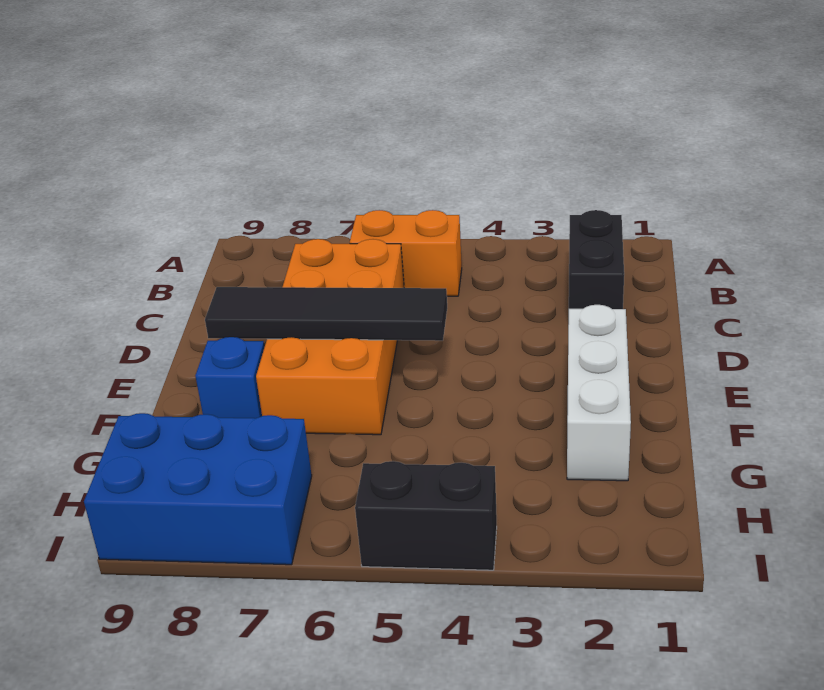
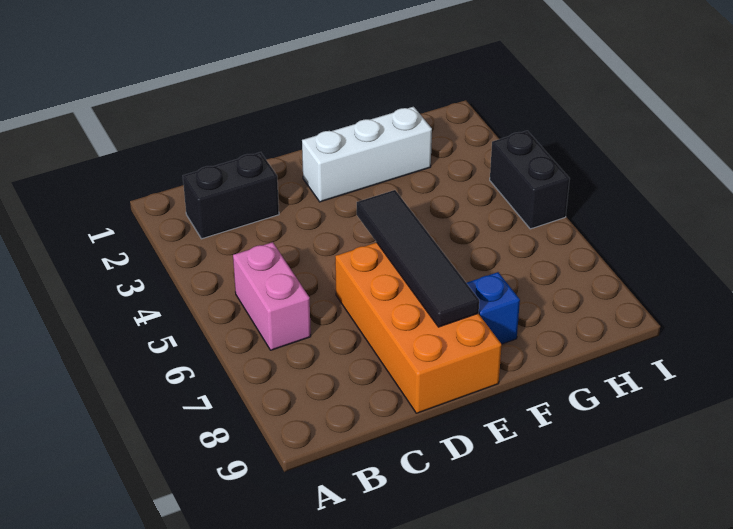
orange 1x2 brick [350,210,462,296] -> pink 1x2 brick [233,242,311,350]
orange 2x4 brick [256,239,404,435] -> orange 2x4 brick turned to [335,242,502,413]
blue 2x3 brick [84,413,312,565] -> none

